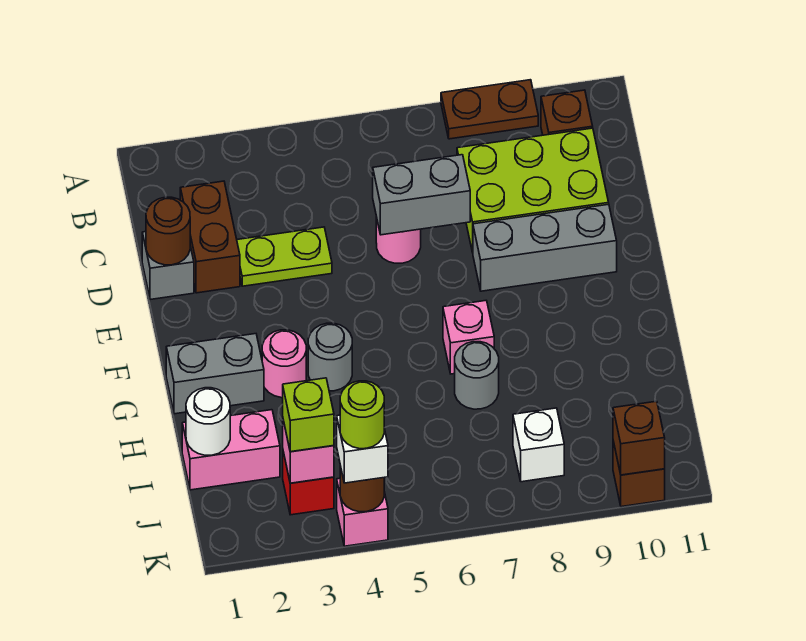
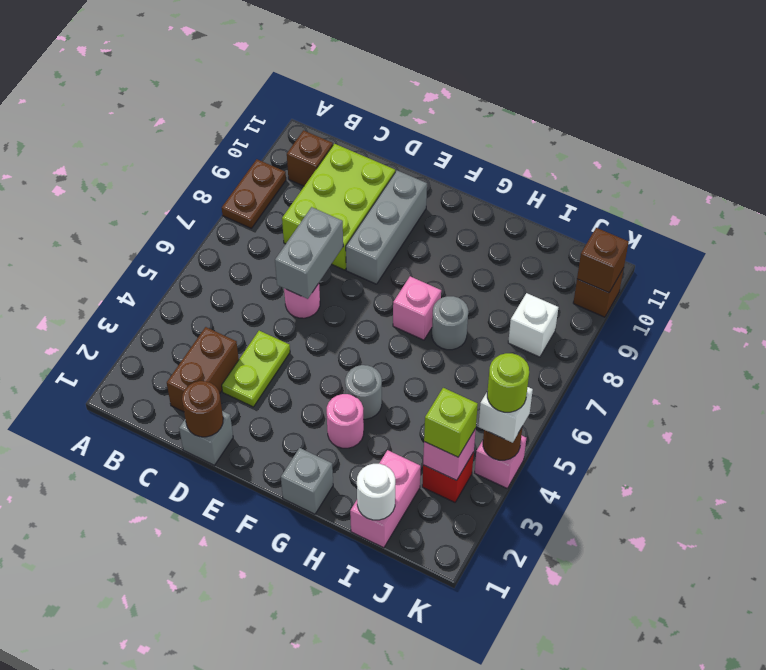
brown 1x2 brick [180,181,240,293] -> brown 1x2 brick turned to [167,327,239,412]
grey 1x2 brick [166,334,264,414] -> grey 1x1 brick [281,448,333,514]

